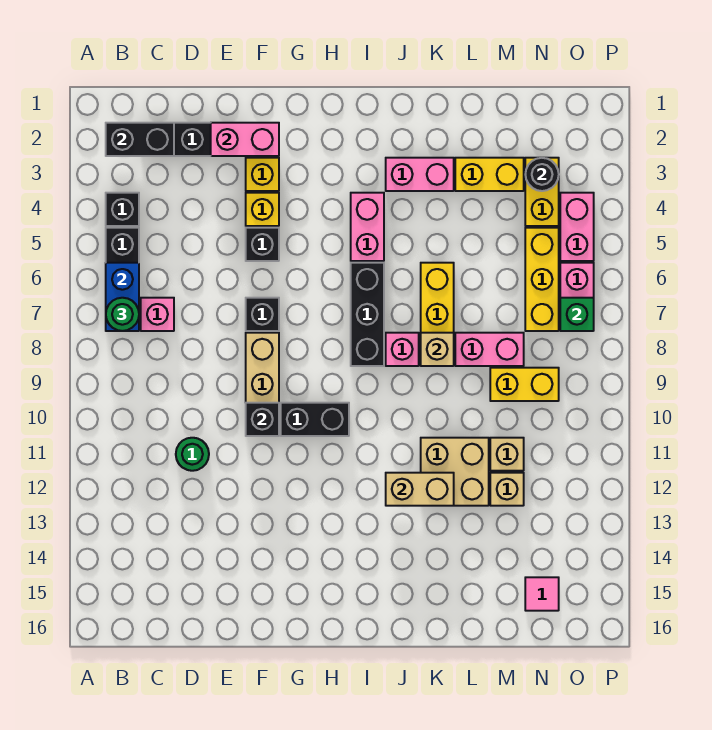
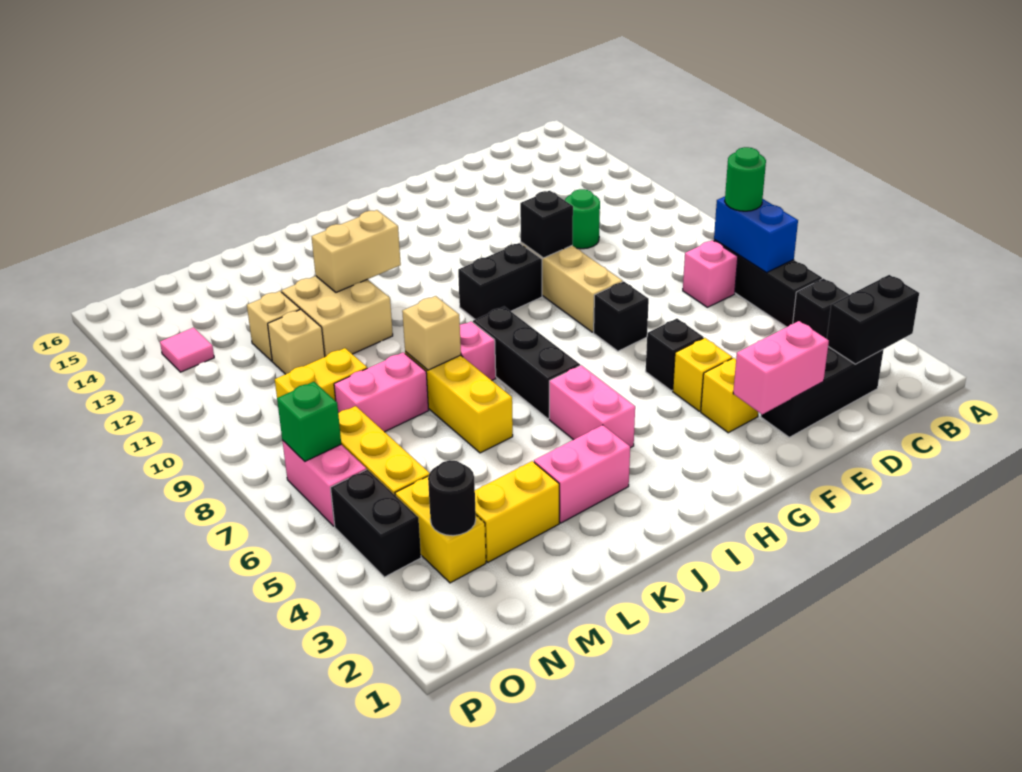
pink 1x1 tile [525,577,559,611] -> pink 1x1 tile moved to [160,328,214,372]
pink 1x2 brick [560,193,594,261] -> black 1x2 brick [331,469,421,577]

